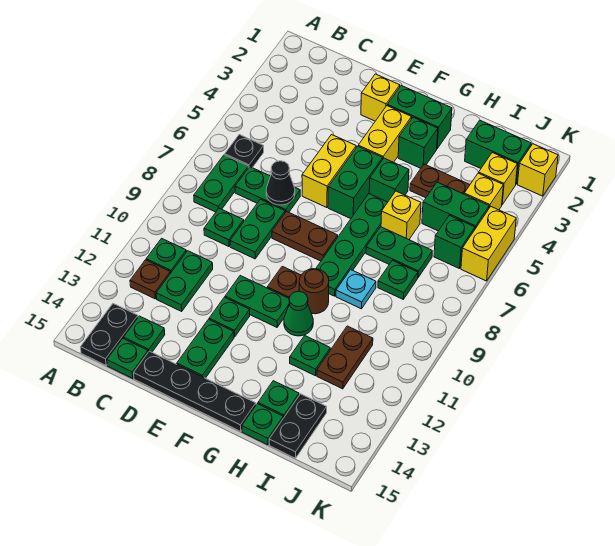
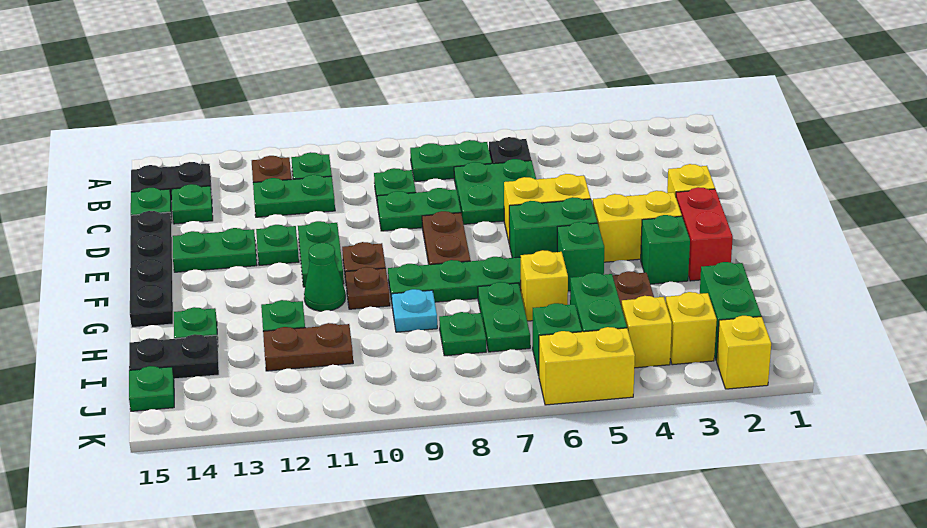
green 1x2 plate [235,167,300,212] -> green 2x2 plate [454,159,536,224]
black 1x1 cone [266,161,295,205] -> none
green 1x2 brick [387,86,452,149] -> red 1x2 brick [676,187,733,281]
brown 1x1 round brick [299,269,329,314] -> brown 1x1 plate [345,267,390,309]
green 1x1 plate [242,404,283,445] -> green 1x1 plate moved to [129,366,174,411]

